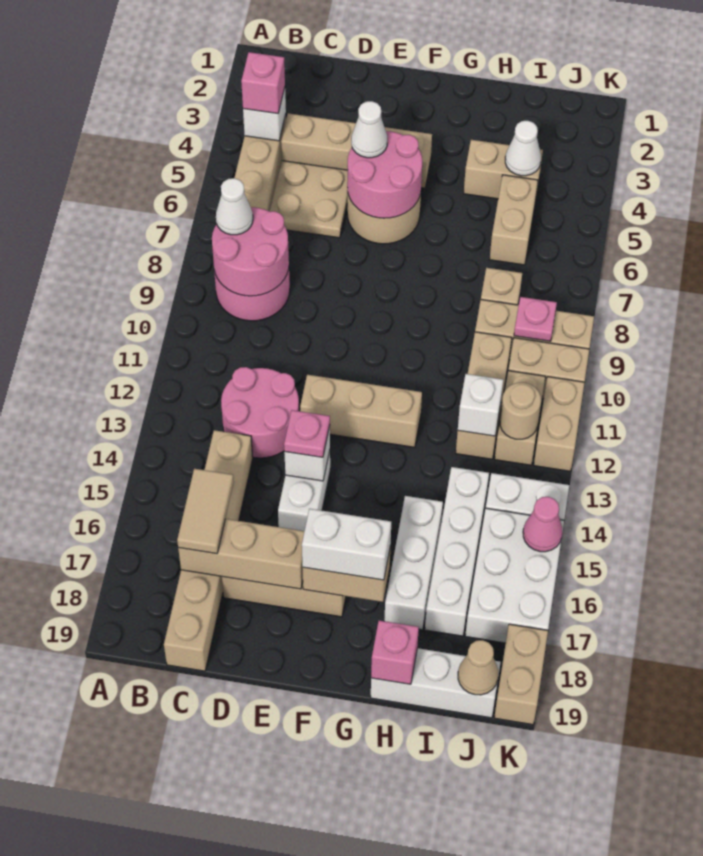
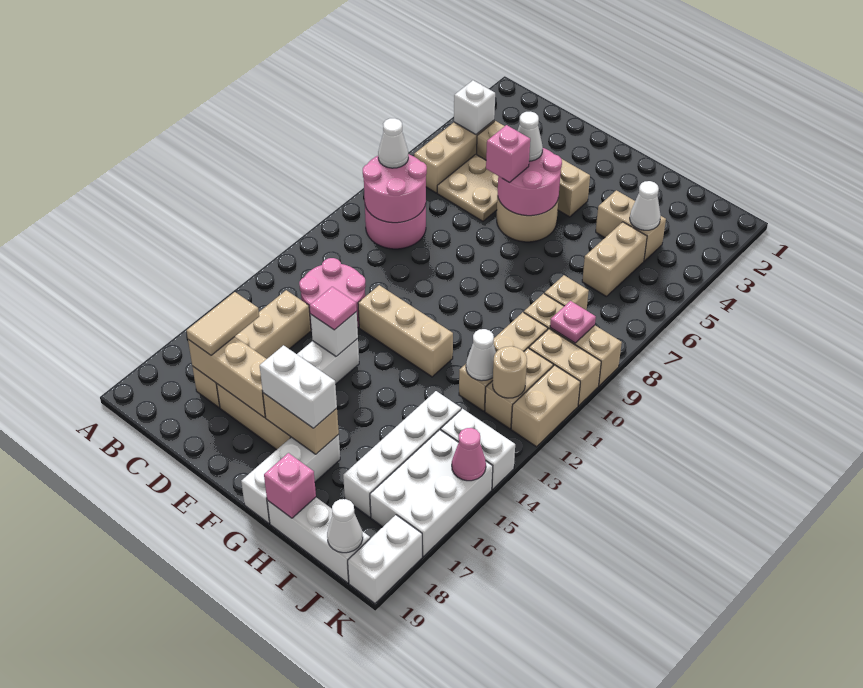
pink 1x1 brick [241,52,285,114] -> pink 1x1 brick moved to [486,125,530,182]
tan 1x6 brick [164,430,253,671] -> tan 1x4 brick [192,290,311,407]
pink 1x1 plate [284,410,330,457] -> pink 1x1 tile [310,287,357,330]
white 1x3 brick [384,496,443,630] -> white 1x3 brick moved to [241,435,340,523]
white 1x1 brick [458,374,503,436] -> white 1x1 cone [466,329,496,381]
tan 1x1 cone [458,640,498,695] -> white 1x1 cone [327,499,363,553]
tan 1x2 brick [494,624,548,725] -> white 1x2 brick [348,515,422,603]

